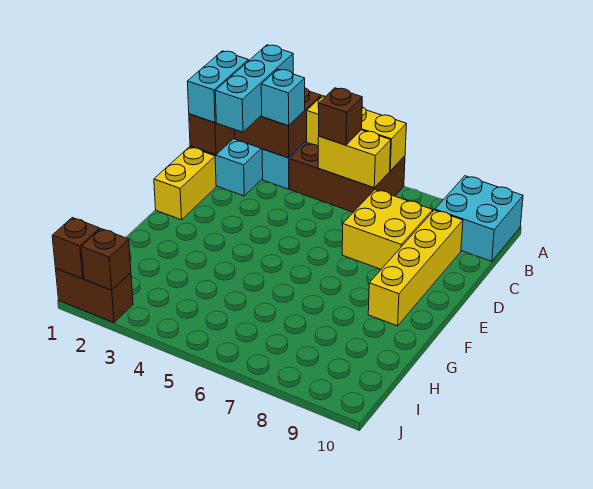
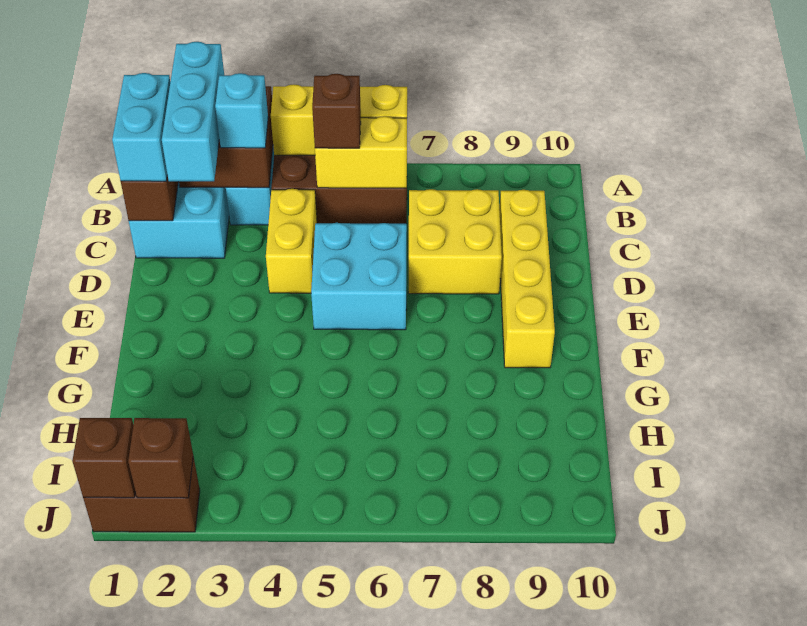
cyan 2x2 brick [435,176,523,261] -> cyan 2x2 brick moved to [311,223,407,330]
yellow 1x2 brick [154,147,216,220] -> yellow 1x2 brick moved to [266,189,317,293]

